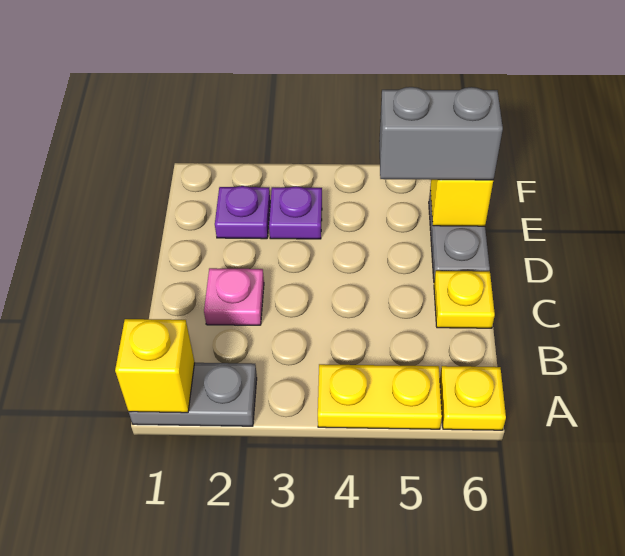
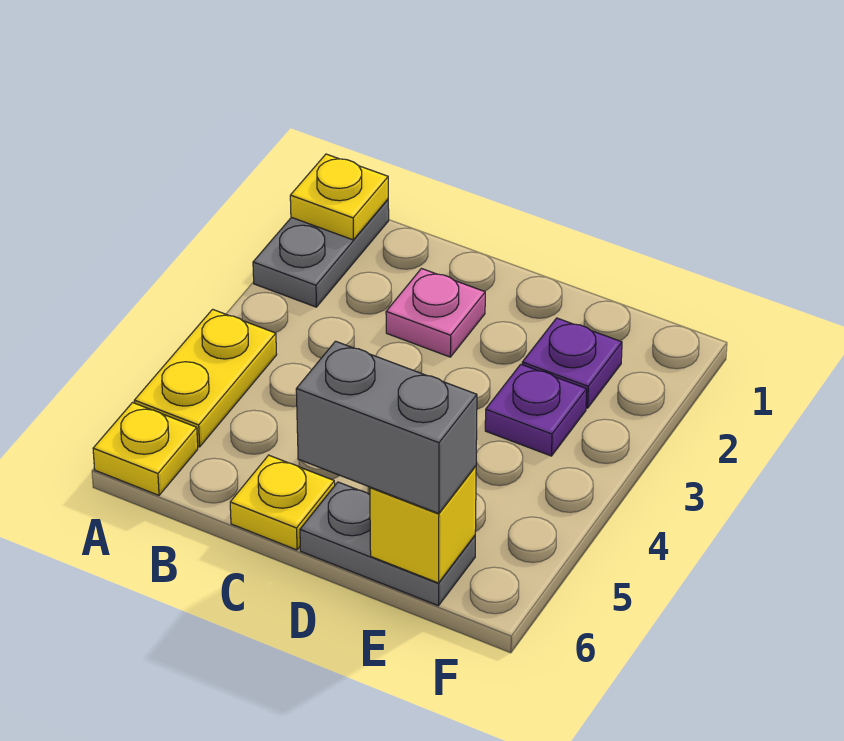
yellow 1x1 brick [115,319,195,413] -> yellow 1x1 plate [290,154,388,240]
grey 1x2 brick [379,87,503,180] -> grey 1x2 brick turned to [296,341,477,514]

